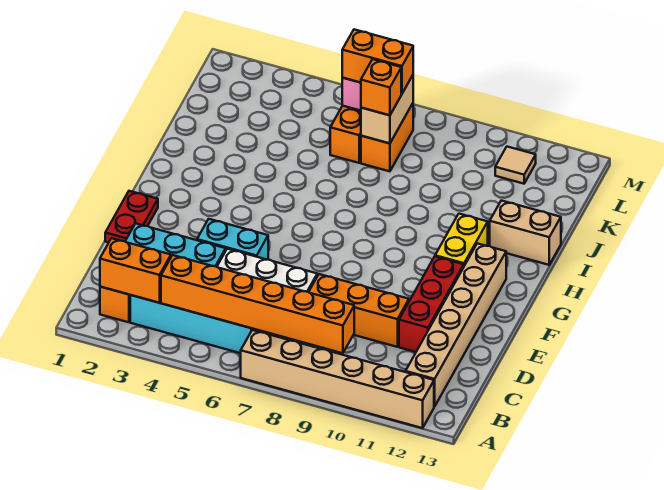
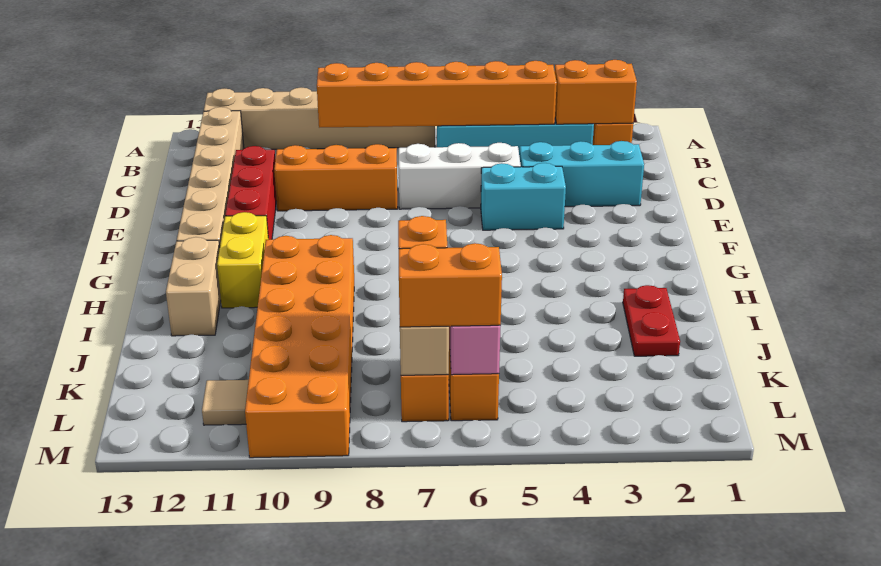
red 1x2 plate [105,191,158,243] -> red 1x2 plate moved to [623,285,680,356]
none -> orange 2x6 brick [245,235,354,458]
tan 1x2 brick [490,201,561,265] -> tan 1x2 brick turned to [166,237,221,336]

